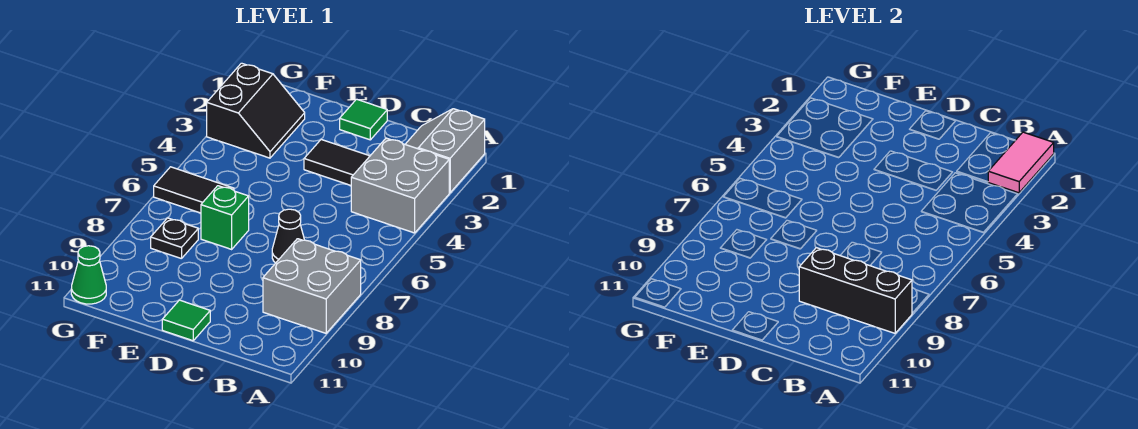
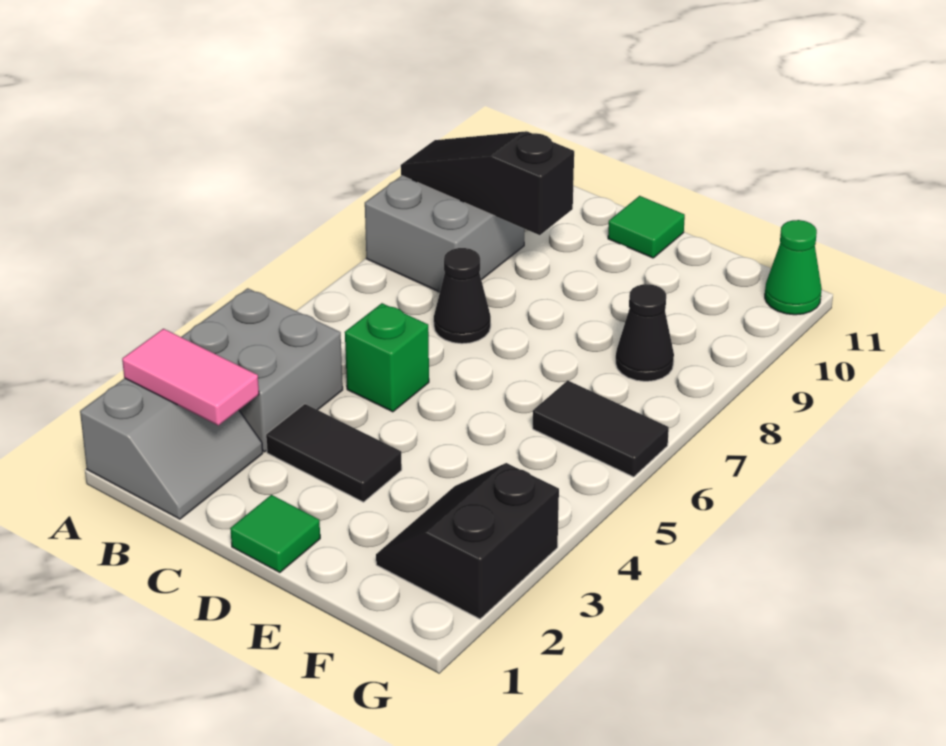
pink 1x2 tile [988,132,1054,193] -> pink 1x2 tile turned to [122,329,259,426]
black 1x3 brick [799,248,912,333] -> black 1x3 slope [401,131,574,235]
green 1x1 brick [201,186,249,249] -> green 1x1 brick moved to [345,303,429,412]
black 1x1 plate [151,218,198,259] -> black 1x1 cone [616,284,674,381]

